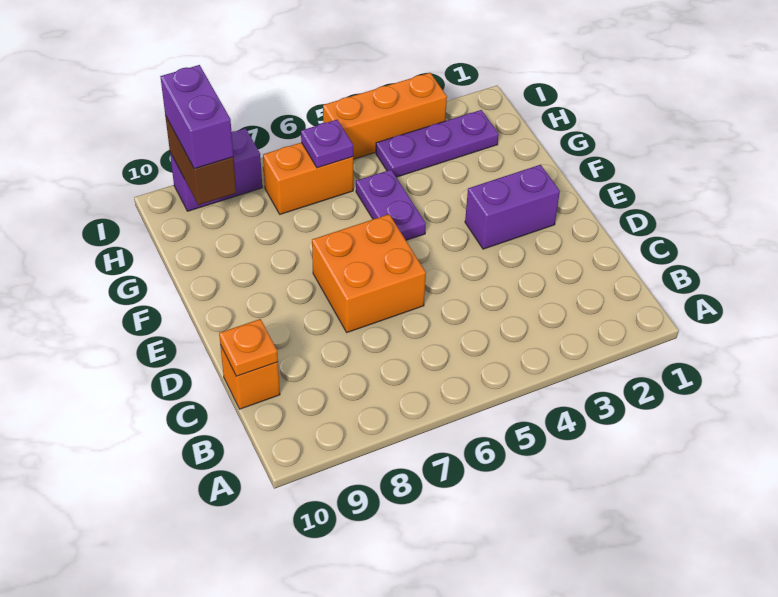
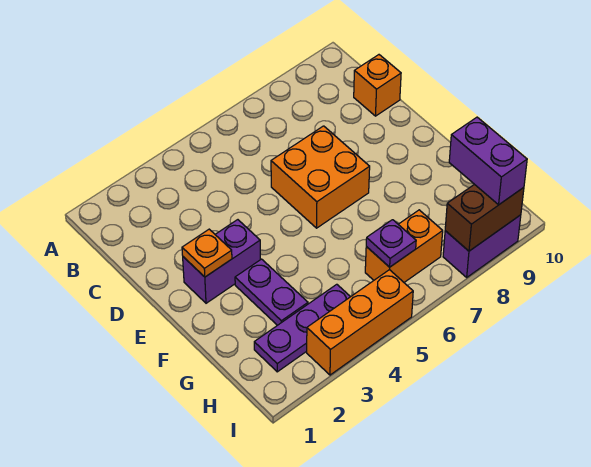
orange 1x1 plate [219,319,278,376] -> orange 1x1 plate moved to [182,229,232,277]
purple 1x2 plate [356,170,426,240] -> purple 1x2 plate moved to [235,259,308,325]
brown 1x2 brick [165,115,236,205] -> brown 1x2 brick turned to [445,184,524,251]

